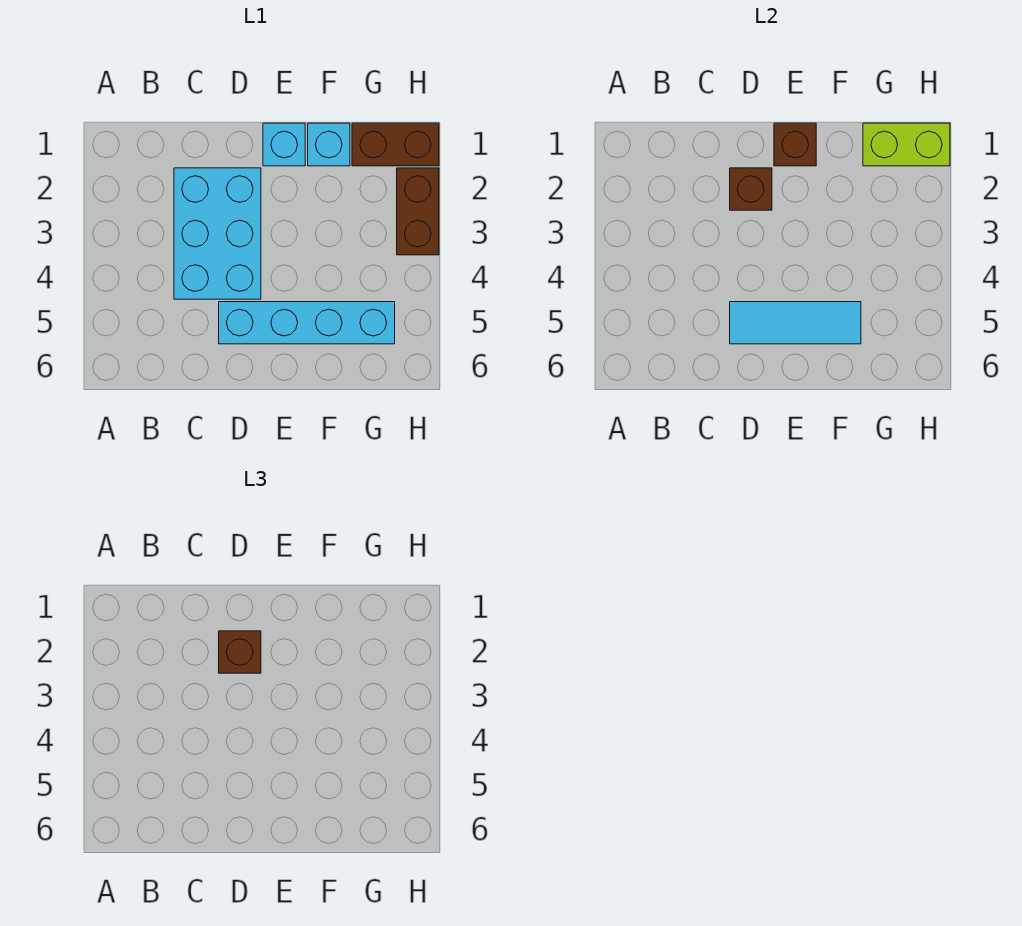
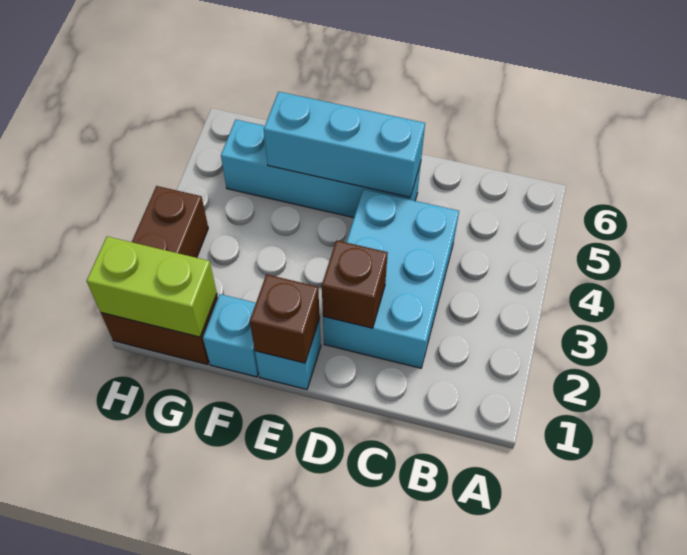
brown 1x1 brick [219,631,261,673] -> none
cyan 1x3 tile [730,302,861,344] -> cyan 1x3 brick [264,92,425,197]

